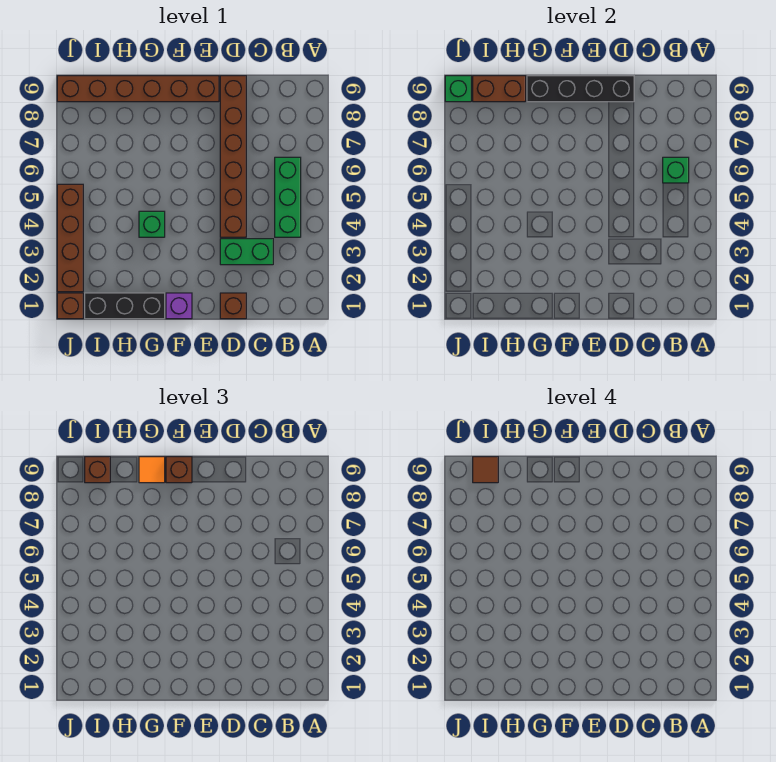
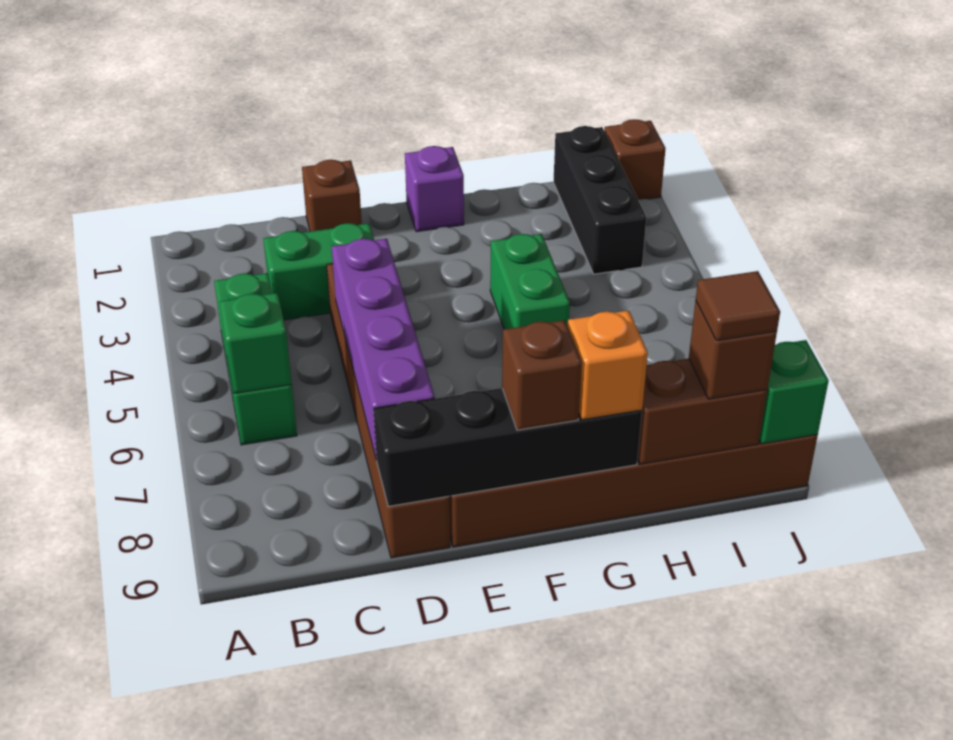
none -> purple 1x4 brick [332,239,435,460]
black 1x3 brick [85,293,165,319] -> black 1x3 brick turned to [553,126,646,274]
green 1x1 brick [139,211,165,237] -> green 1x2 brick [490,234,570,329]
orange 1x1 tile [139,457,165,483] -> orange 1x1 brick [568,310,648,420]
brown 1x4 brick [57,184,83,292] -> none

